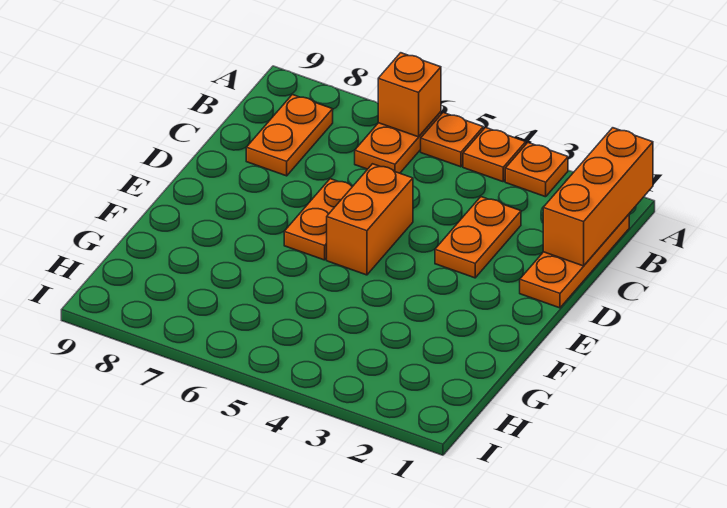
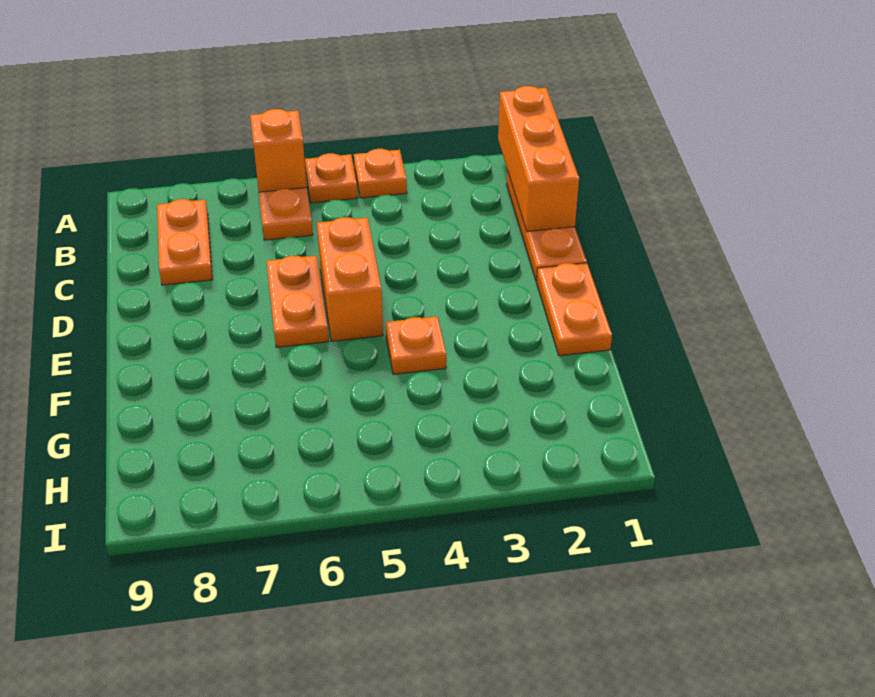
orange 1x1 plate [505,143,568,197] -> orange 1x1 plate moved to [386,316,446,374]
orange 1x2 plate [435,197,521,278] -> orange 1x2 plate moved to [537,263,612,356]

